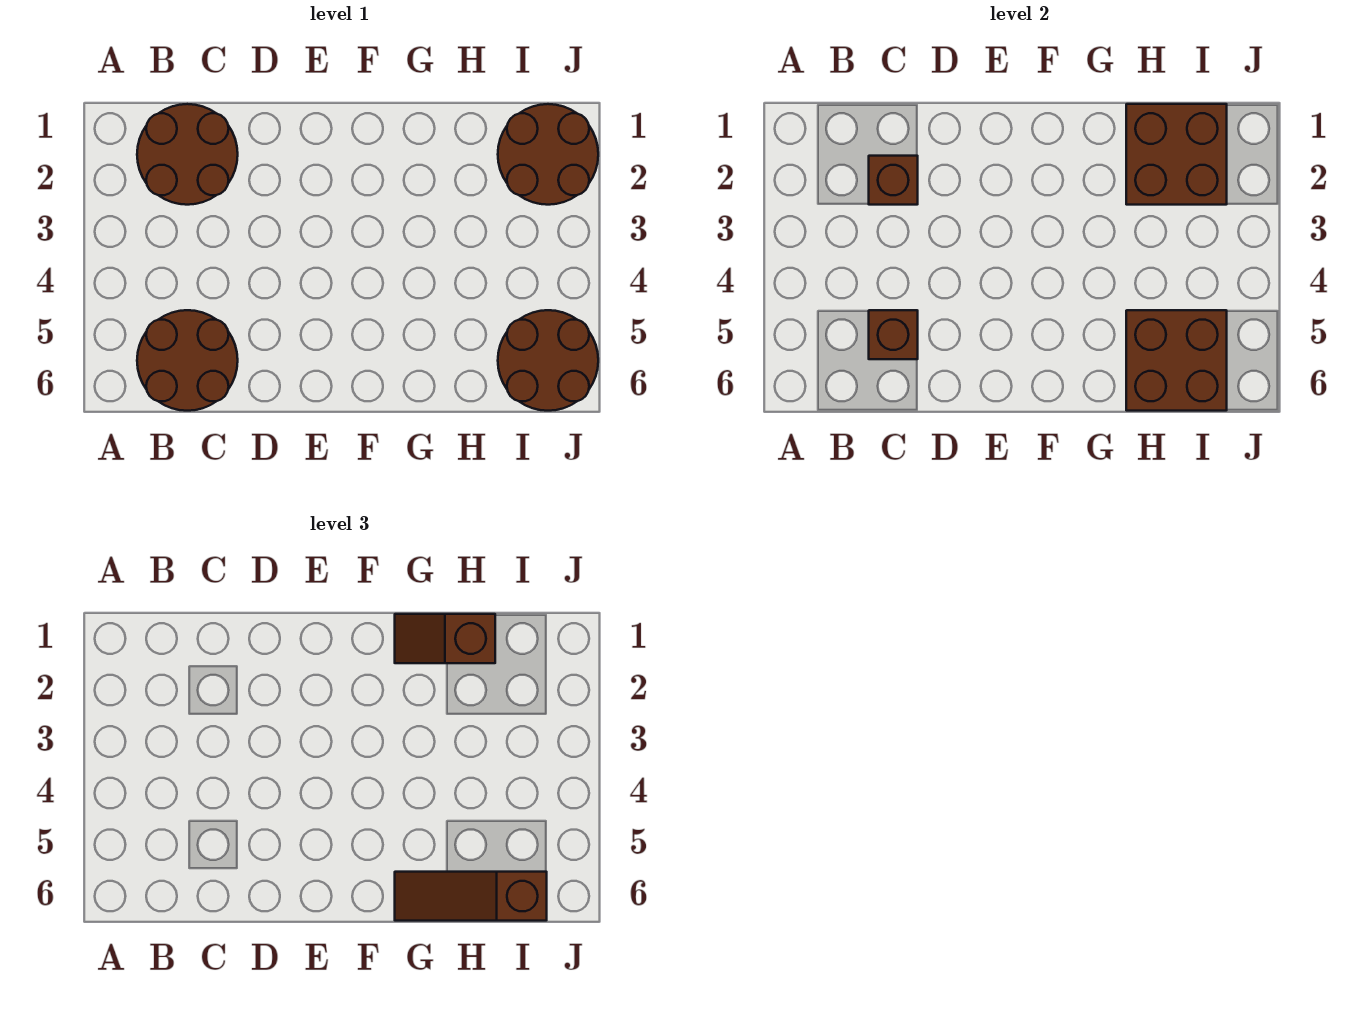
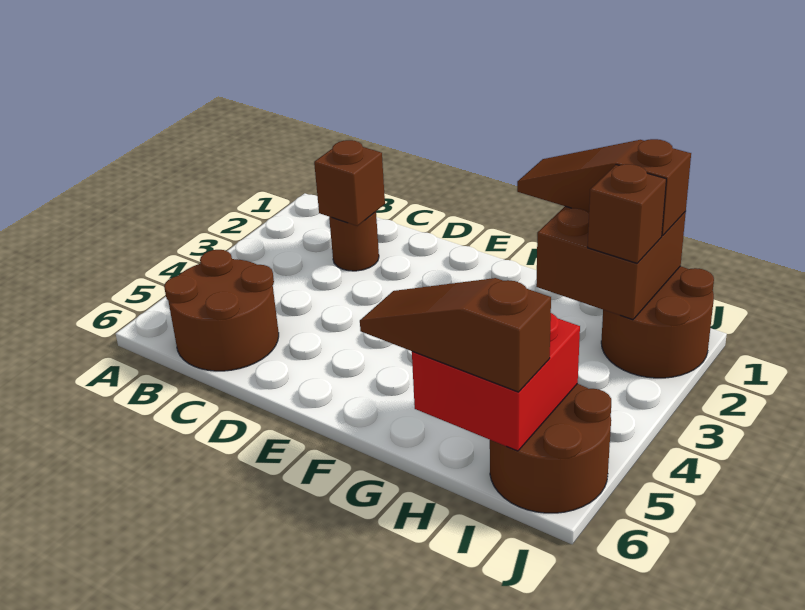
brown 2x2 round brick [137,104,238,205] -> brown 1x1 round brick [329,212,379,271]
brown 1x1 brick [869,310,918,359] -> brown 1x1 brick moved to [588,164,666,263]
brown 1x2 slope [395,614,495,663] -> brown 1x3 slope [517,139,691,236]
brown 2x2 brick [1126,310,1227,411] -> red 2x2 brick [412,313,580,451]

